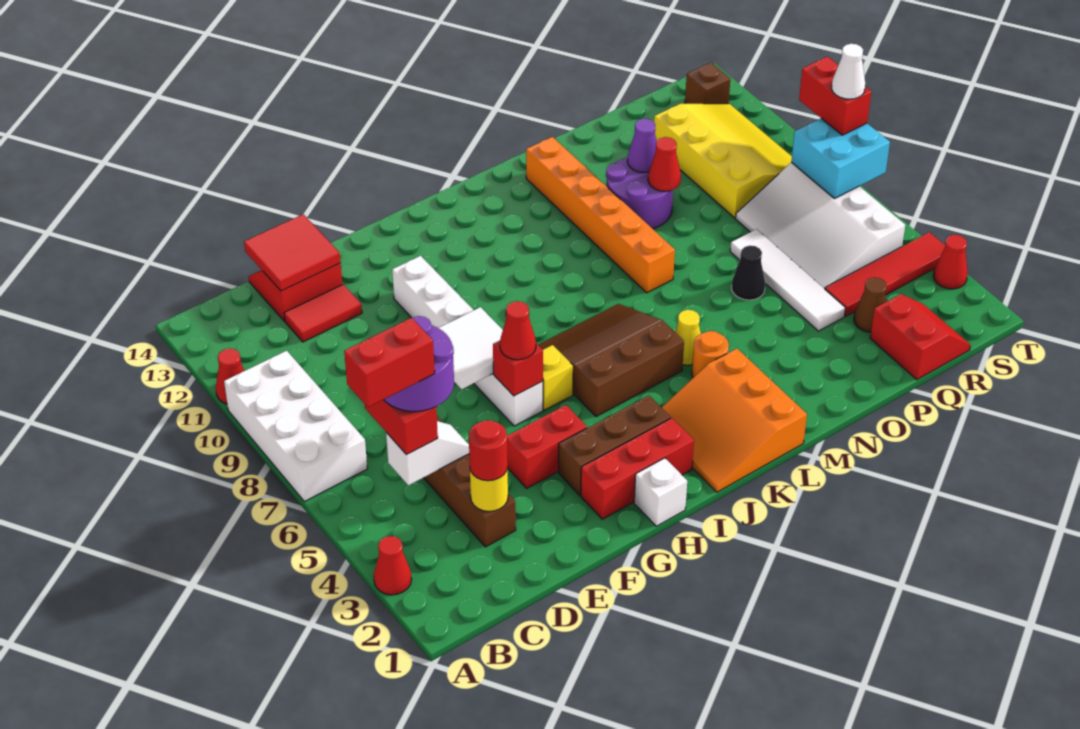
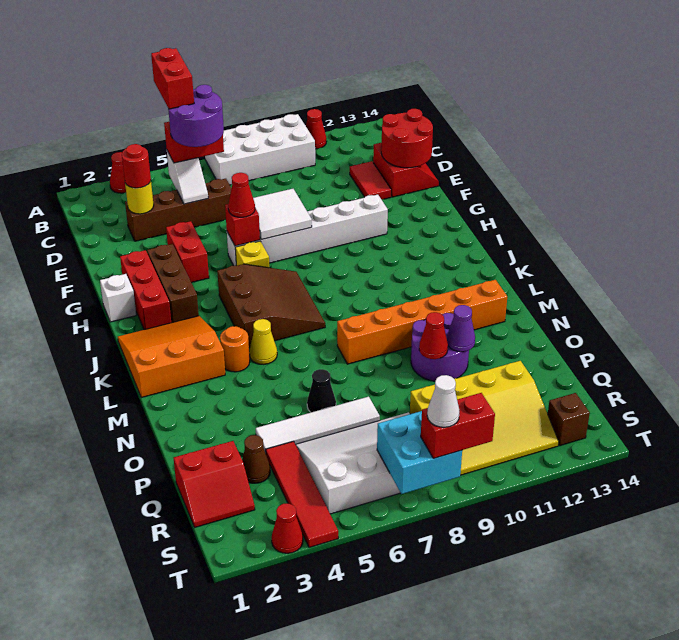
red 2x2 tile [244,214,341,291] -> red 2x2 round brick [381,109,433,168]

